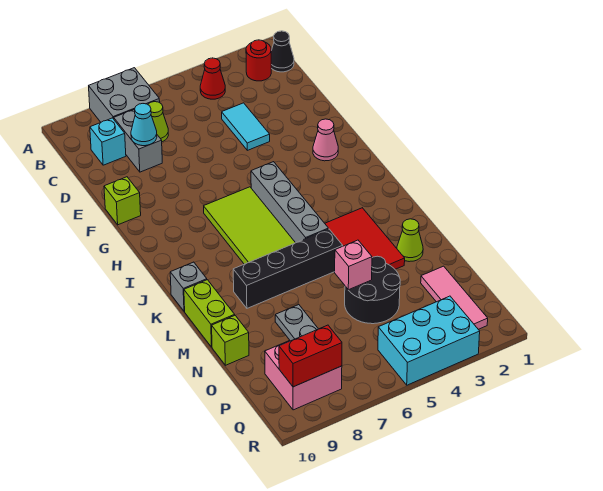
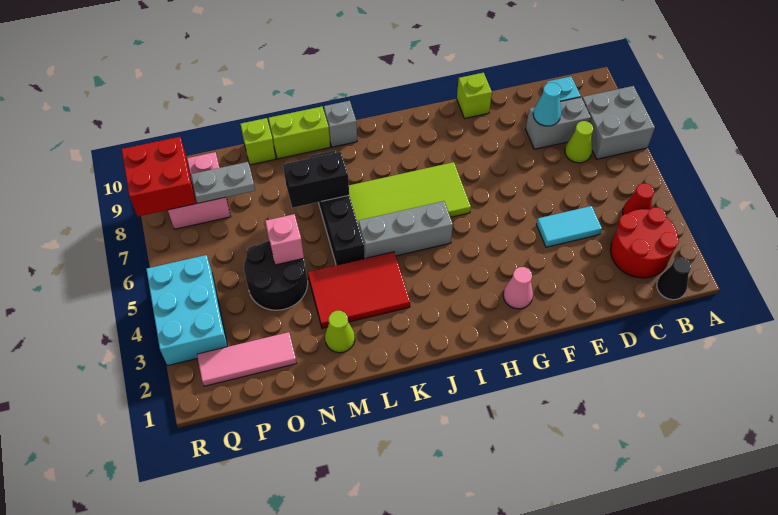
red 1x1 round brick [246,40,271,81] -> red 2x2 round brick [610,207,679,278]
grey 1x4 brick [251,162,328,243] -> grey 1x3 brick [359,201,453,258]
none -> black 1x2 brick [283,152,349,208]
red 1x2 brick [279,325,342,387] -> red 2x2 brick [122,137,196,216]

